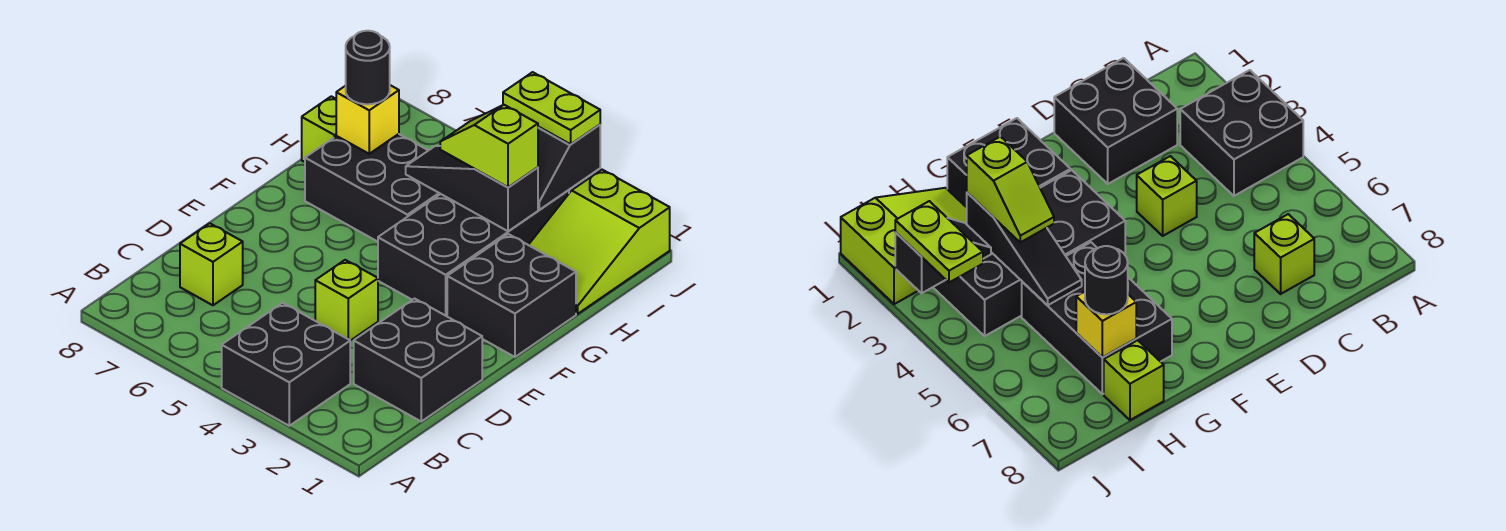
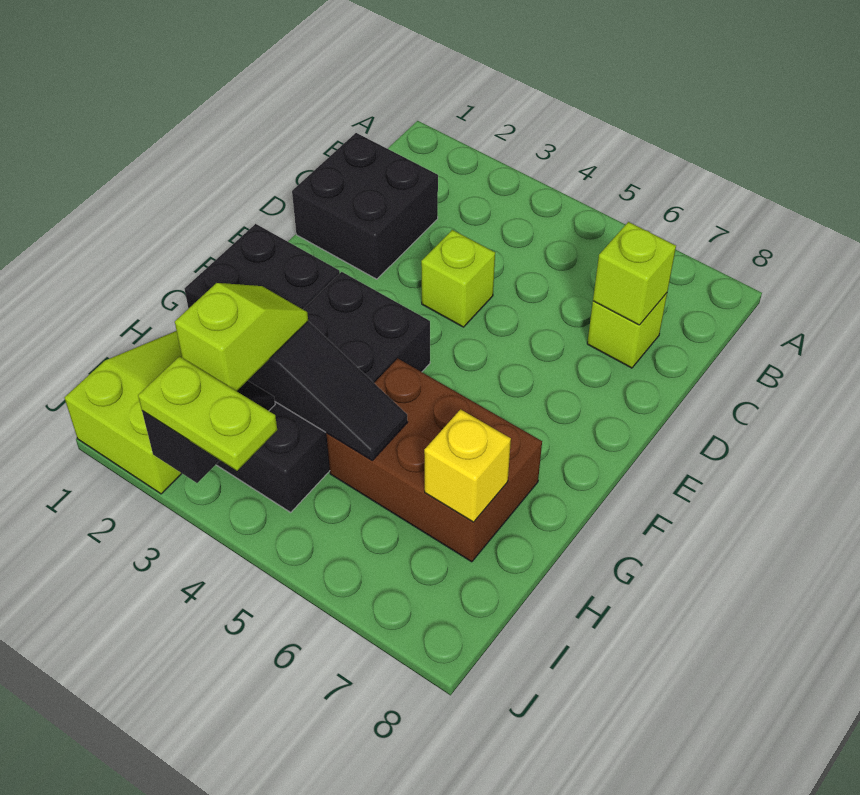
black 2x2 brick [222,303,350,426] -> none
black 2x3 brick [305,134,440,242] -> brown 2x3 brick [326,358,542,562]
lime 1x2 slope [440,105,538,187] -> lime 1x2 slope turned to [175,283,308,391]
black 1x1 round brick [346,31,390,104] -> none
lime 1x1 brick [302,96,336,162] -> lime 1x1 brick moved to [593,222,676,325]

